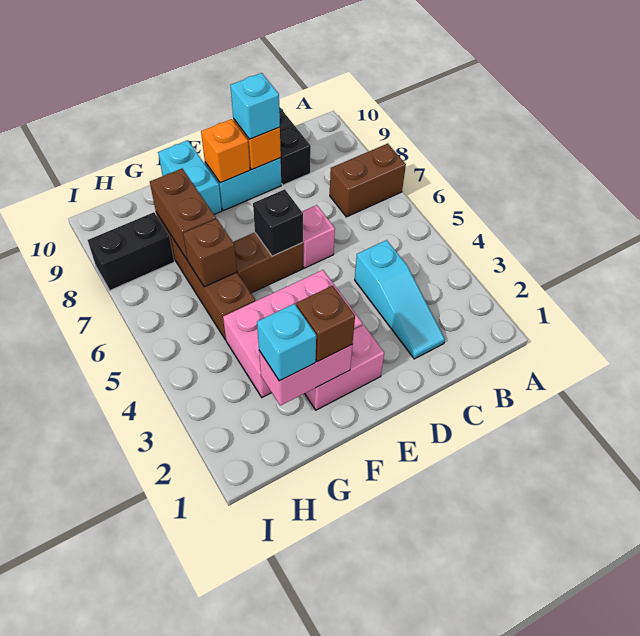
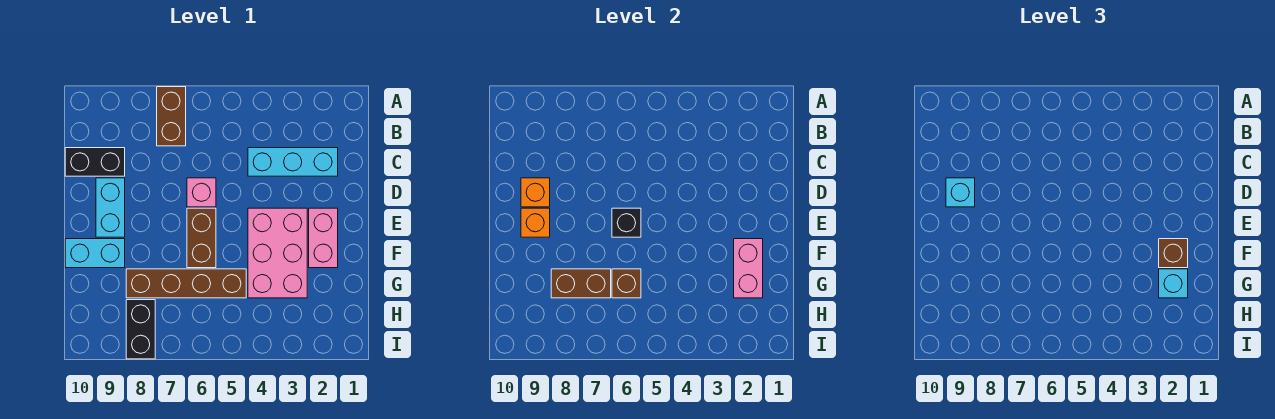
cyan 1x3 slope [355,240,445,359] -> cyan 1x3 brick [248,148,338,176]

